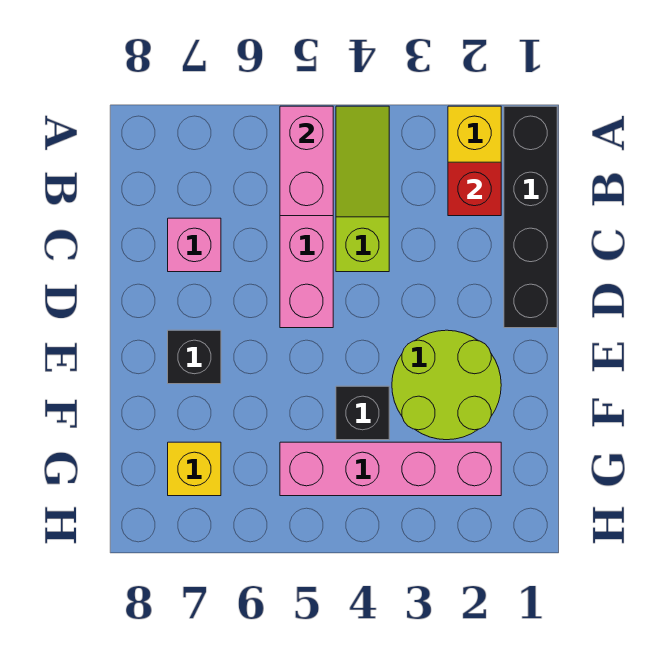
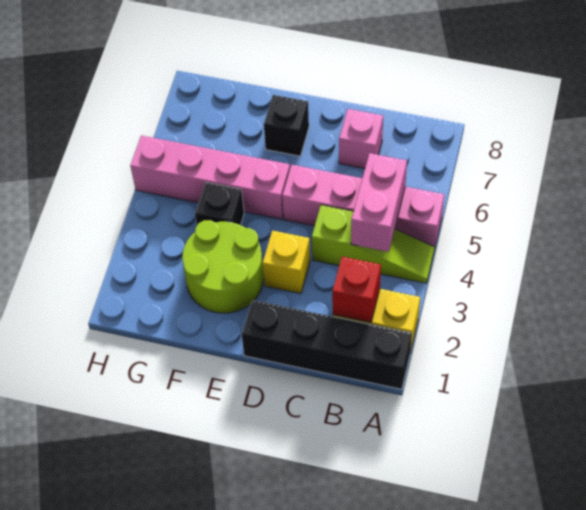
pink 1x2 brick [280,106,333,216] -> pink 1x2 brick turned to [351,153,407,252]
pink 1x4 brick [280,442,501,496] -> pink 1x4 brick turned to [130,135,290,219]
yellow 1x1 brick [168,442,221,496] -> yellow 1x1 brick moved to [262,231,310,294]

